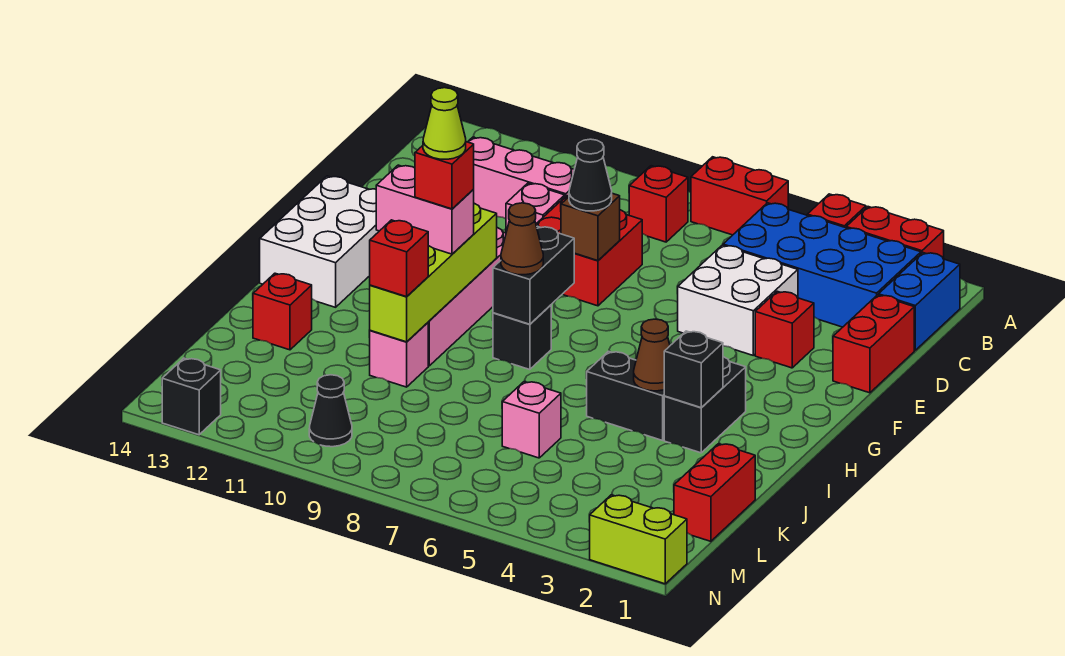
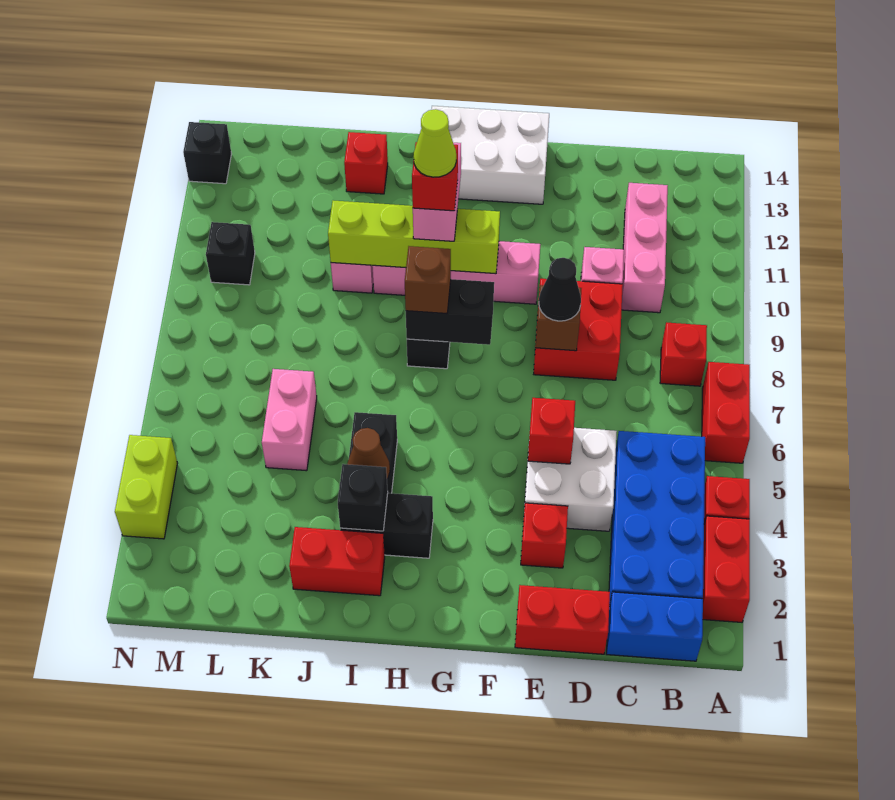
brown 1x1 cone [501,203,543,275] -> brown 1x1 brick [405,246,451,314]
red 1x1 brick [370,220,428,297] -> red 1x1 brick moved to [528,398,575,464]
red 1x2 brick [674,444,755,541] -> red 1x2 brick moved to [289,527,385,596]
pink 1x1 brick [502,381,561,458] -> pink 1x2 brick [262,369,317,471]
black 1x1 cone [309,375,352,447] -> black 1x1 brick [206,222,255,285]
lime 1x2 brick [590,495,687,584] -> lime 1x2 brick moved to [115,435,178,539]

